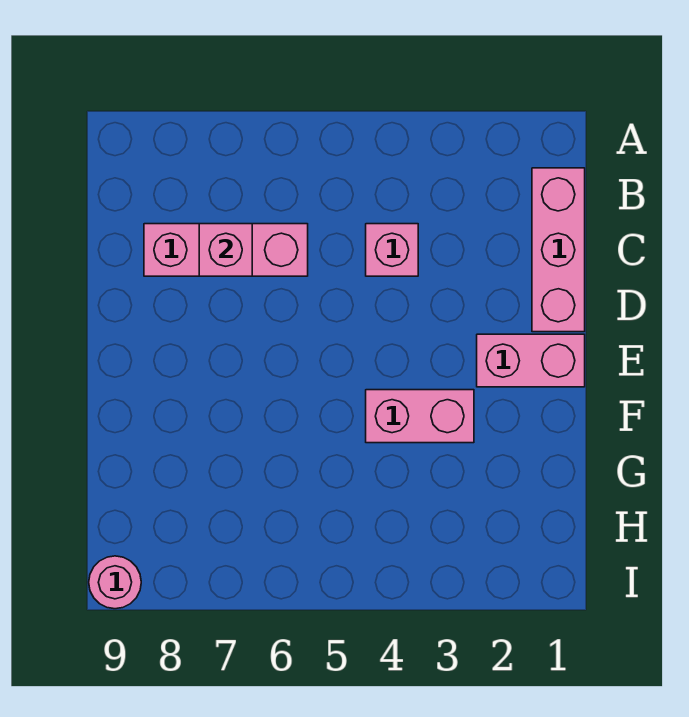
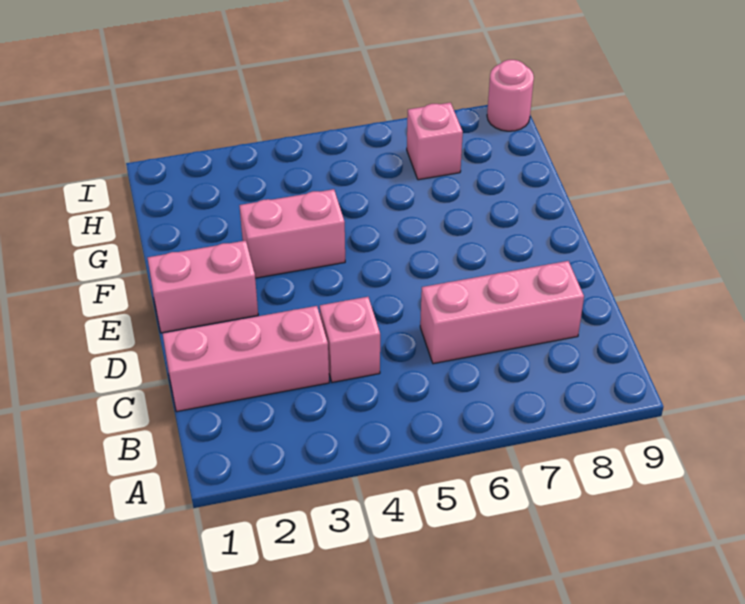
pink 1x3 brick [532,168,585,332] -> pink 1x3 brick turned to [163,306,329,412]
pink 1x1 brick [199,224,252,276] -> pink 1x1 brick moved to [407,103,463,180]

